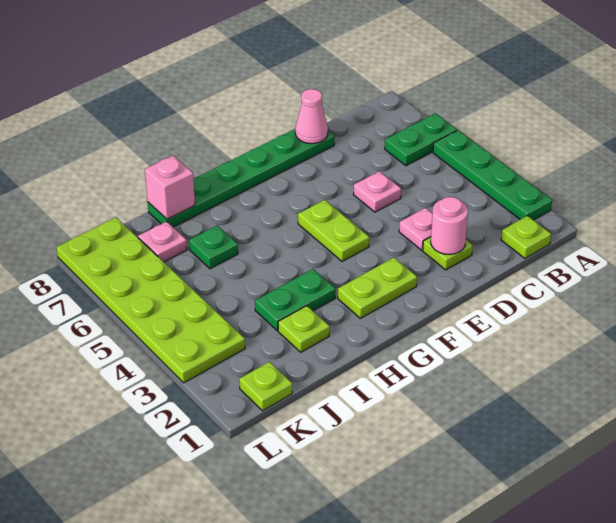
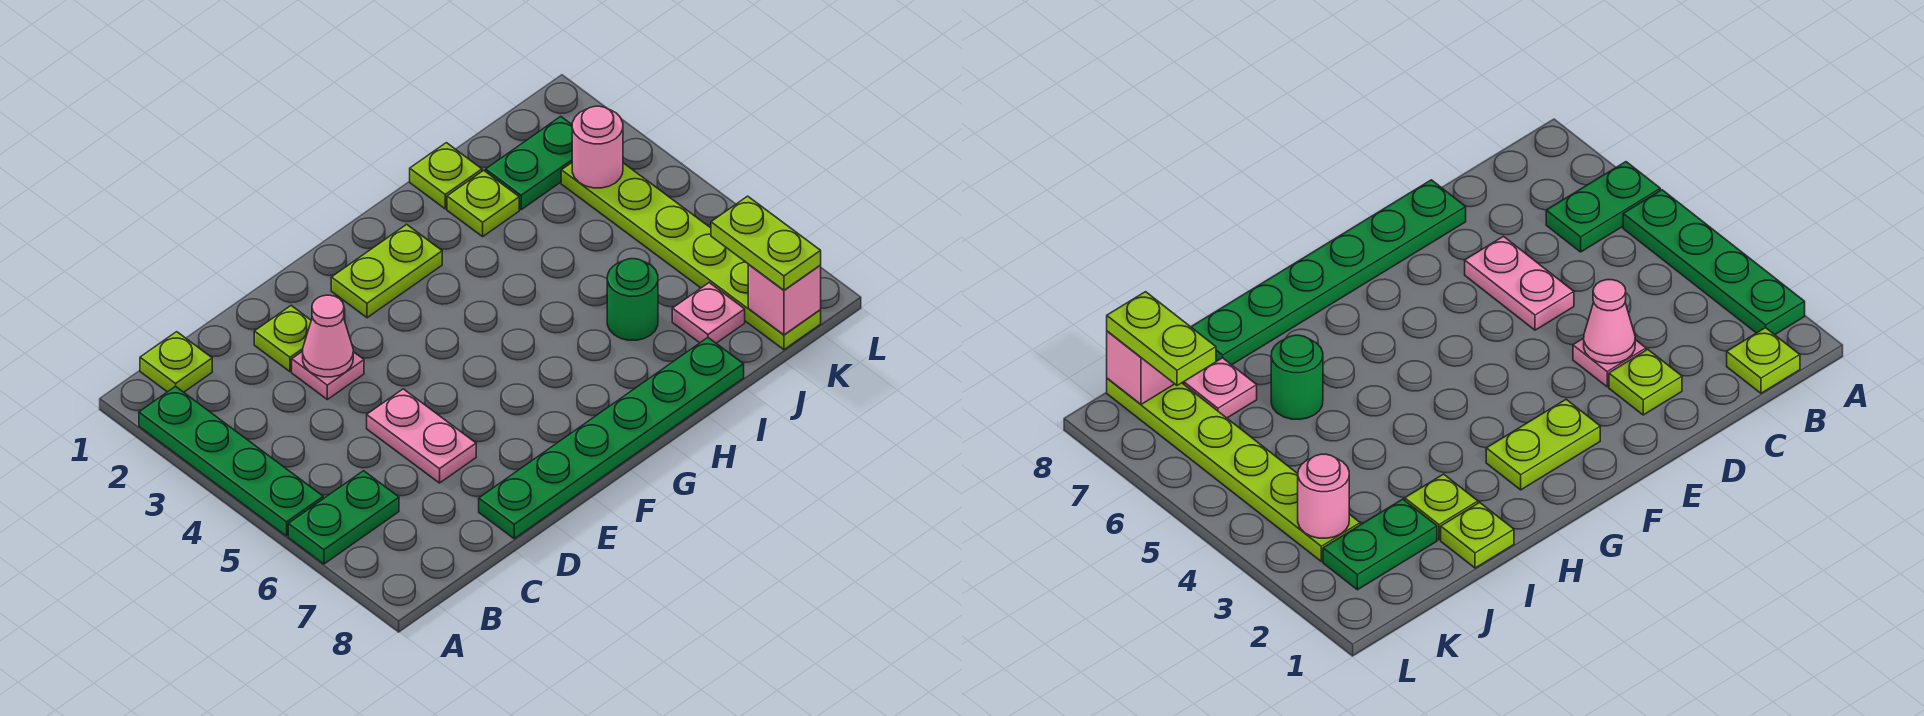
pink 1x1 round brick [431,197,468,255] -> pink 1x1 round brick moved to [572,106,623,188]
pink 1x1 plate [354,171,401,212] -> pink 1x2 plate [367,389,476,483]
pink 1x1 cone [295,89,328,144] -> pink 1x1 cone moved to [303,295,353,377]
lime 1x2 plate [298,200,369,262] -> lime 1x2 plate moved to [711,196,821,290]
green 1x2 plate [255,269,335,331] -> green 1x2 plate moved to [486,117,572,210]
green 1x1 plate [189,226,238,269] -> green 1x1 round brick [607,259,658,340]
pink 1x1 brick [145,156,195,219] -> pink 1x1 brick moved to [748,265,821,335]
lime 1x1 plate [239,362,292,411] -> lime 1x1 plate moved to [410,143,482,209]
lime 2x6 plate [56,218,245,383] -> lime 1x6 plate [561,163,821,350]

